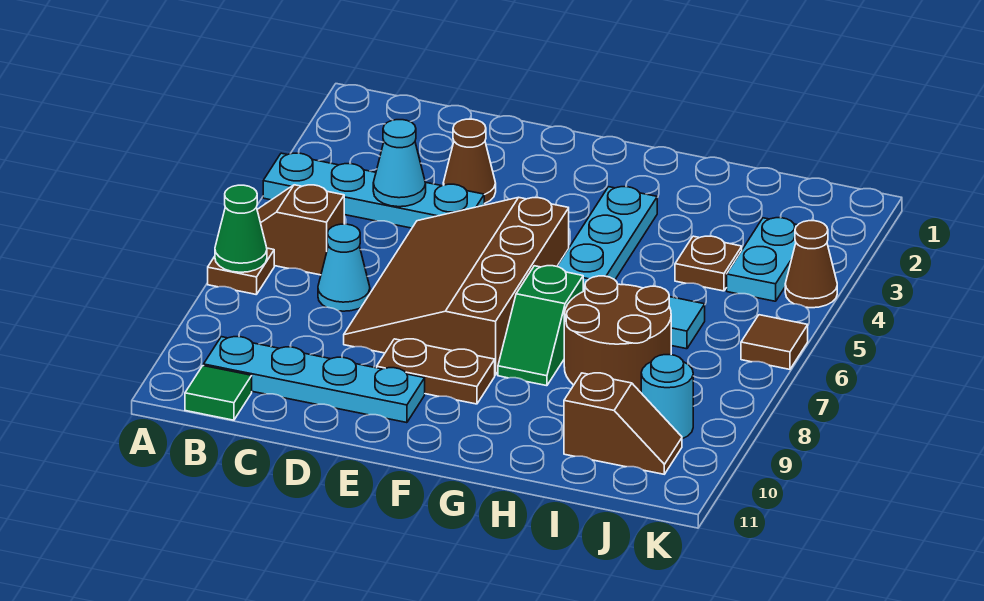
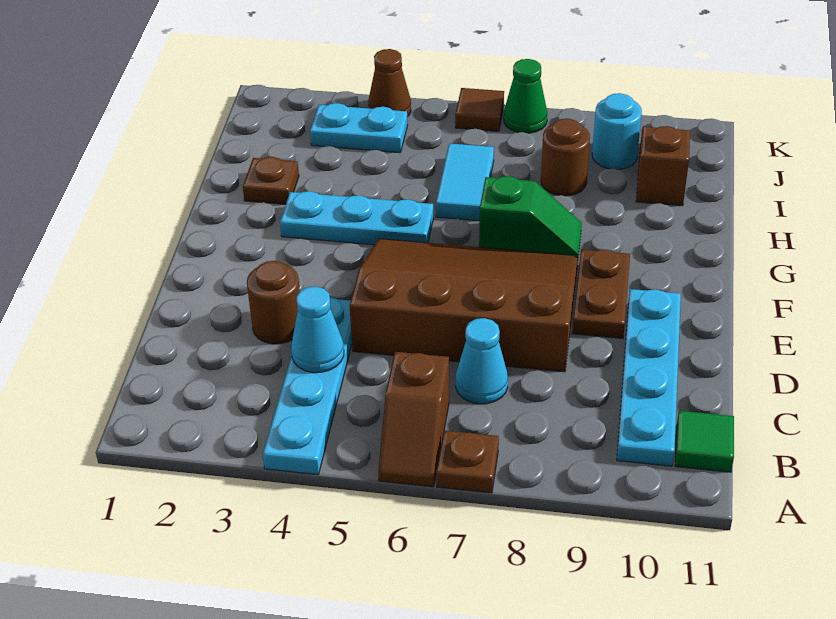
green 1x1 cone [215,185,267,272] -> green 1x1 cone moved to [504,59,547,133]
brown 1x1 cone [443,119,496,204] -> brown 1x1 round brick [247,261,300,344]
brown 3x4 slope [344,197,569,375] -> brown 3x4 slope turned to [350,239,578,372]
brown 2x2 round brick [564,276,671,392] -> brown 1x1 round brick [541,119,590,196]
brown 1x1 plate [675,236,742,291] -> brown 1x1 plate moved to [243,157,299,204]

